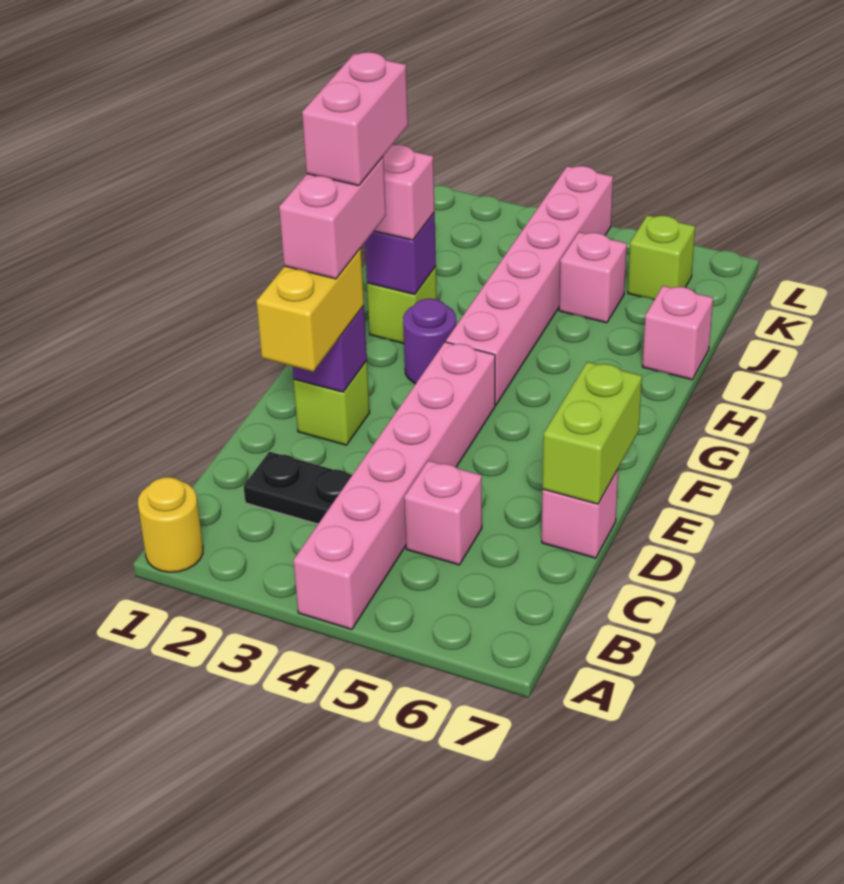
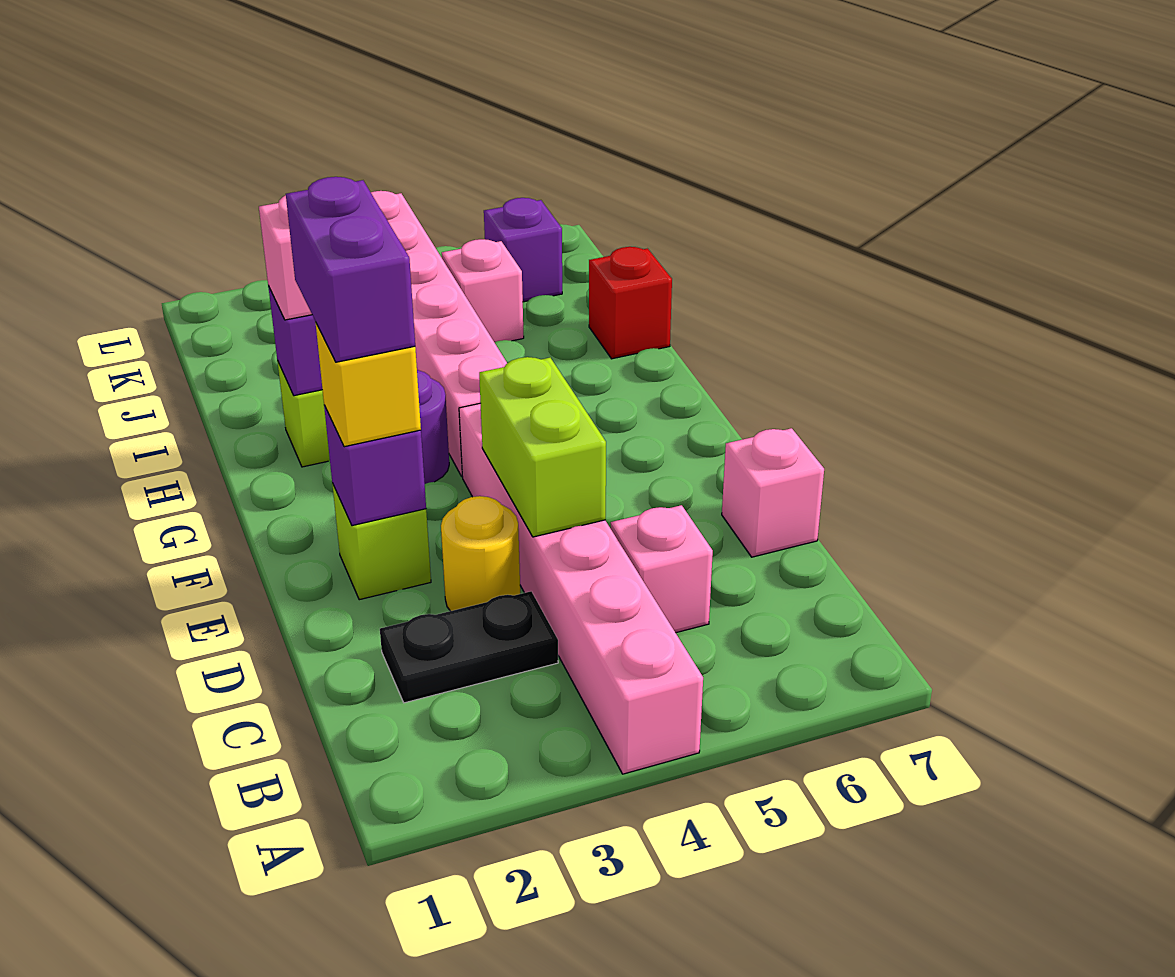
yellow 1x1 round brick [138,477,203,572] -> yellow 1x1 round brick moved to [441,496,520,611]
yellow 1x2 brick [256,248,364,372] -> yellow 1x1 brick [315,322,421,447]
lime 1x2 brick [543,362,642,504] -> lime 1x2 brick moved to [479,357,606,537]
pink 1x2 brick [279,157,386,279] -> purple 1x2 brick [286,177,415,362]
pink 1x2 brick [302,52,408,186] -> none
pink 1x1 brick [642,286,713,380] -> red 1x1 brick [589,247,672,359]
lime 1x1 brick [628,215,695,300] -> purple 1x1 brick [484,198,562,302]

